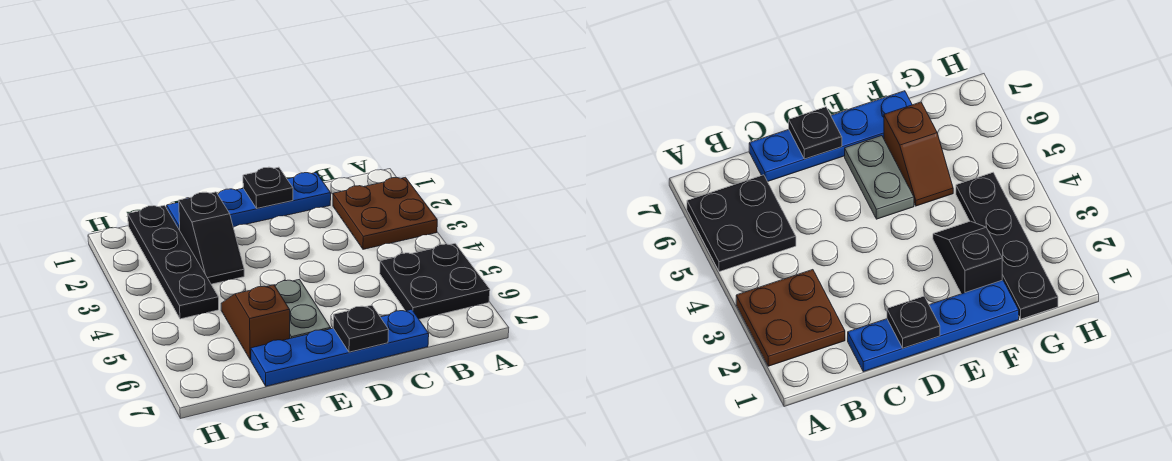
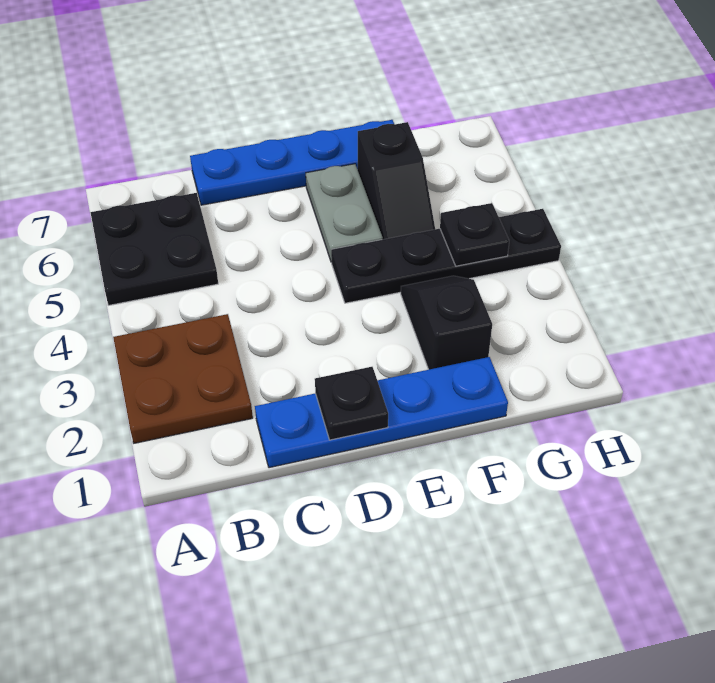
black 1x1 plate [333,305,389,352] -> black 1x1 plate moved to [440,203,509,266]
brown 1x2 slope [221,285,290,360] -> black 1x2 slope [358,122,435,239]
black 1x4 plate [128,205,219,319] -> black 1x4 plate turned to [331,209,561,303]

